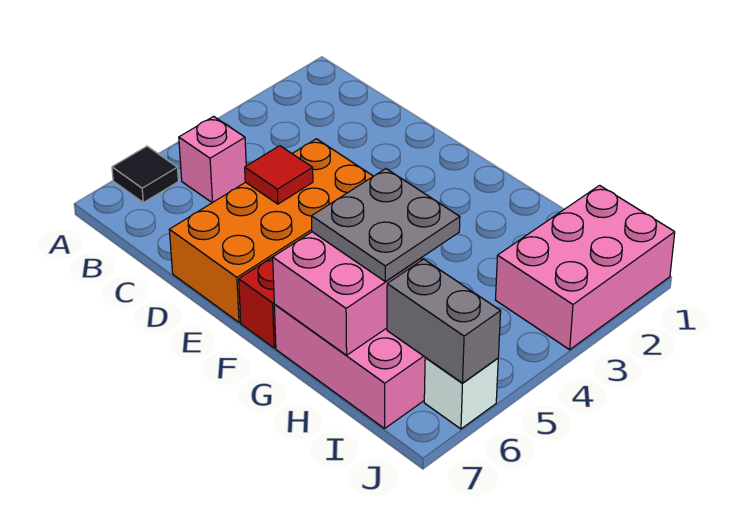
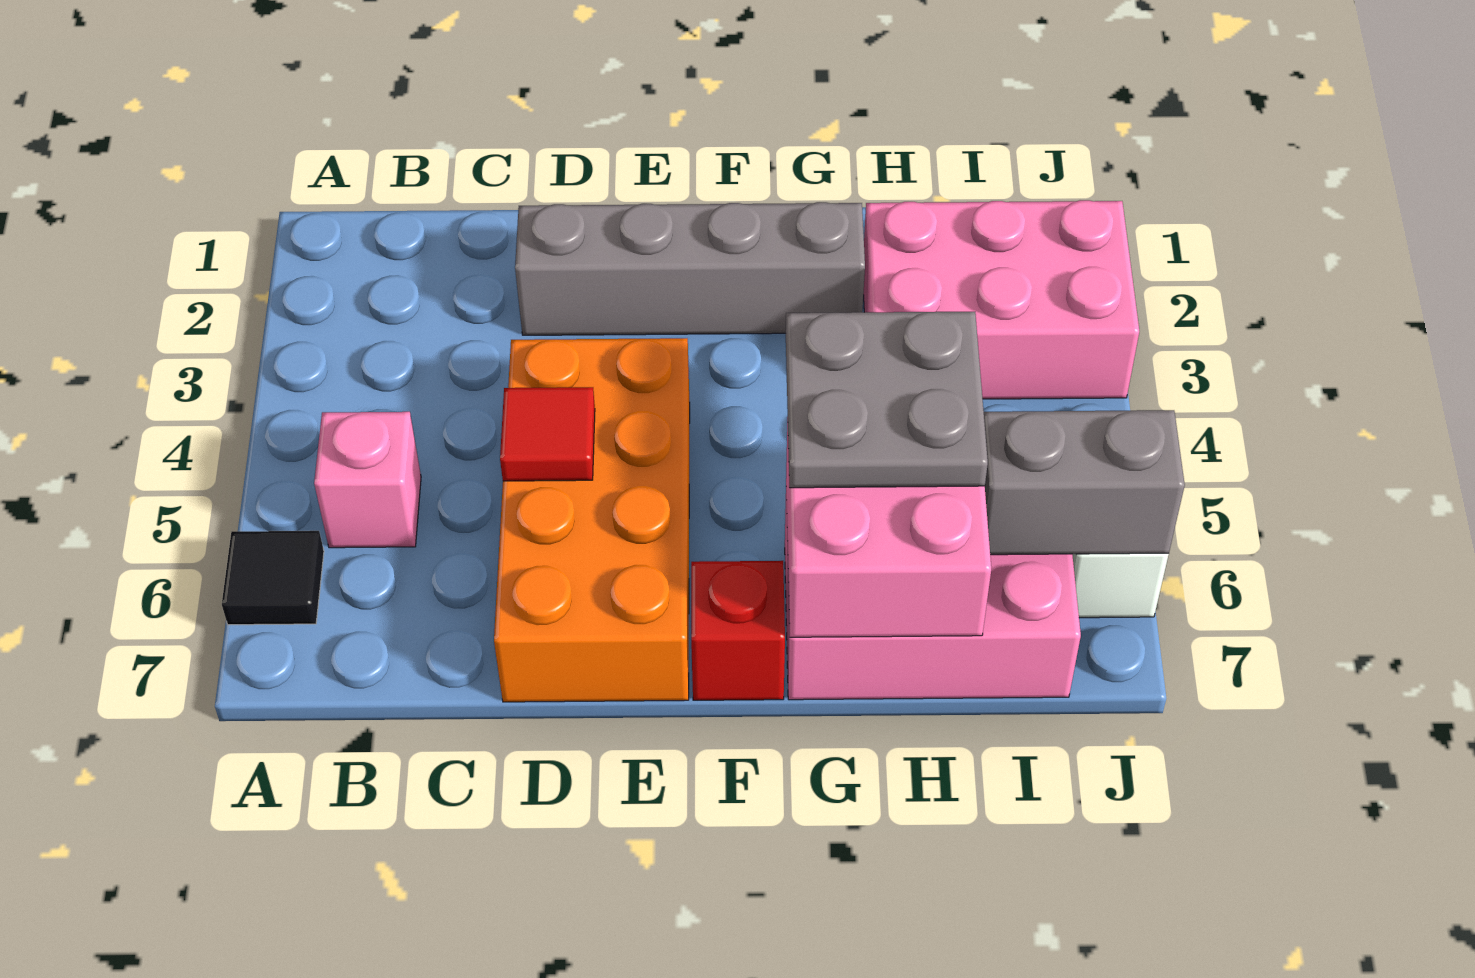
none -> grey 1x4 brick [515,202,865,335]
pink 2x3 brick [495,185,675,350] -> pink 2x3 brick turned to [863,200,1139,399]

